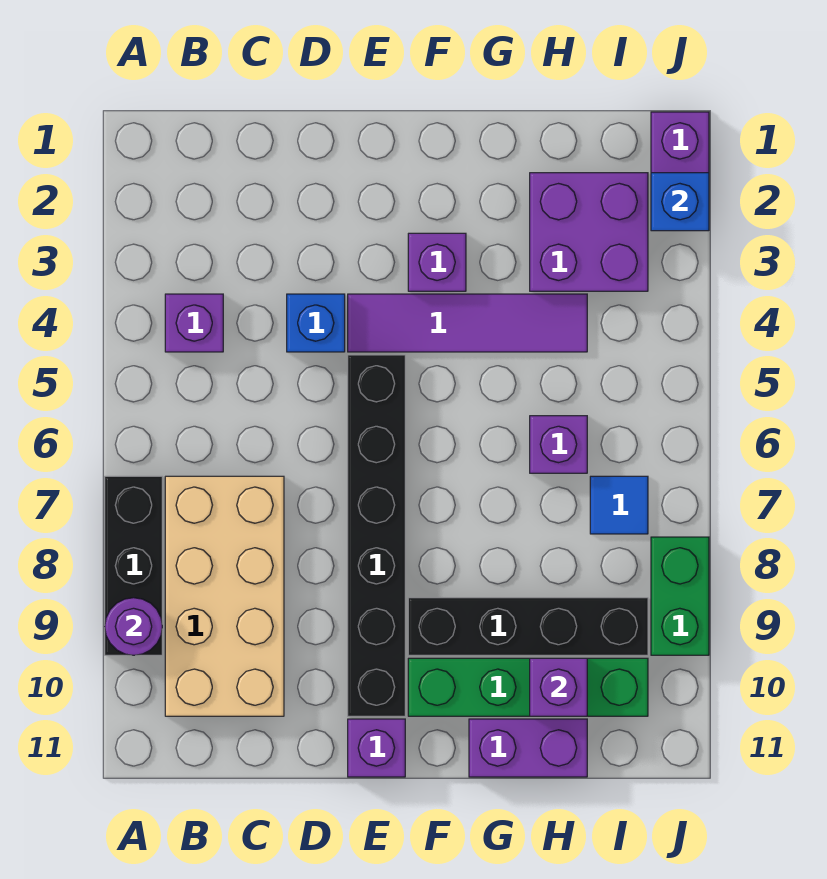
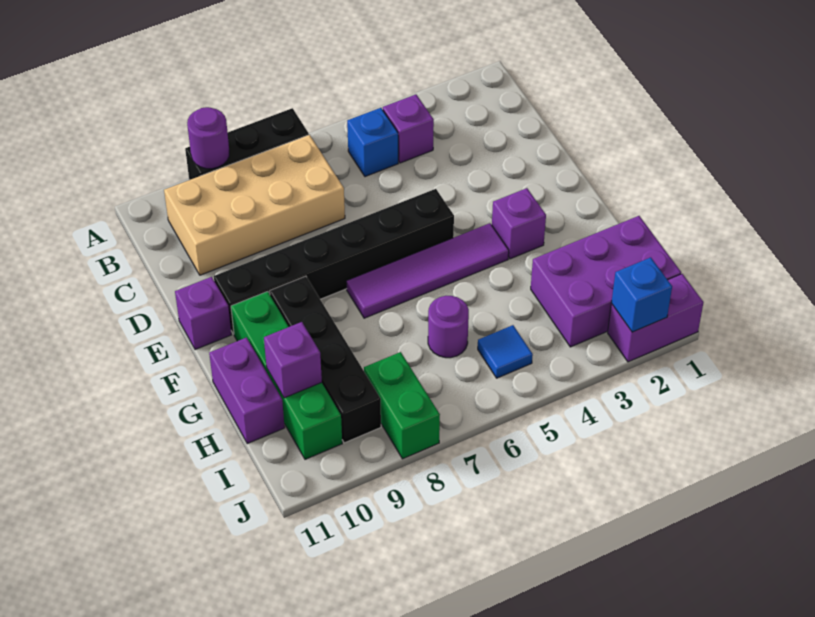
blue 1x1 brick [287,294,345,352] -> blue 1x1 brick moved to [347,108,398,177]
purple 1x4 tile [348,294,587,352] -> purple 1x4 tile turned to [346,223,509,318]
purple 2x2 brick [530,173,648,291] -> purple 2x3 brick [531,216,681,347]
purple 1x1 brick [530,416,587,473] -> purple 1x1 round brick [428,296,469,358]
blue 1x1 tile [590,476,648,534] -> blue 1x1 tile moved to [478,325,533,378]
green 1x2 brick [651,537,709,655] -> green 1x2 brick turned to [364,352,440,459]

